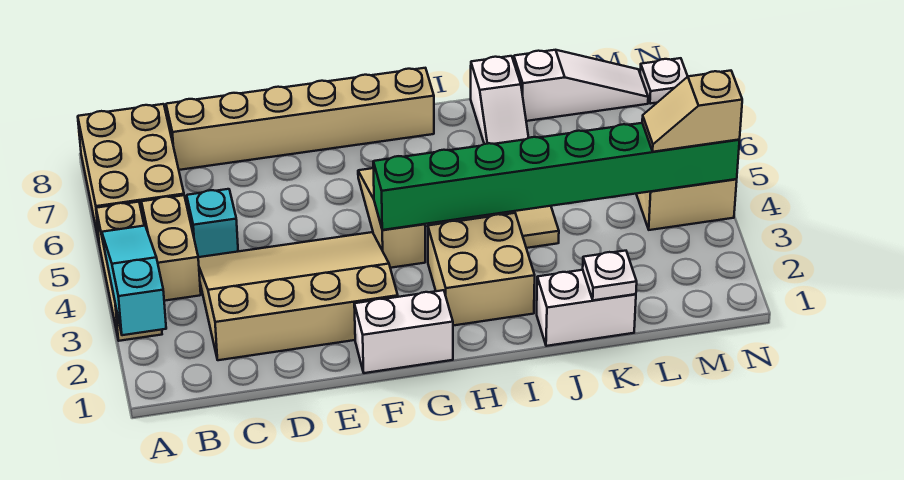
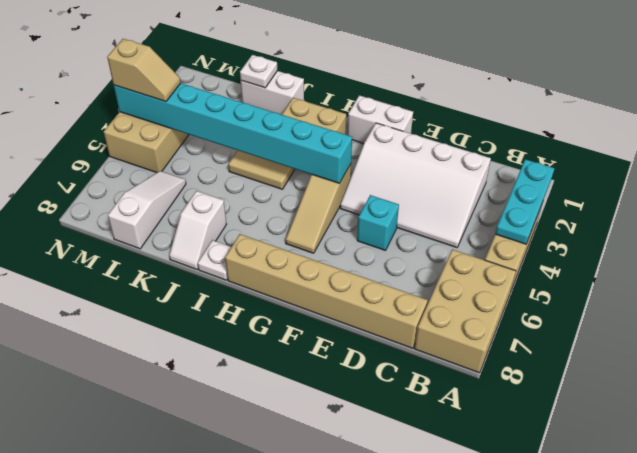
cyan 1x3 slope [102,226,166,335] -> cyan 1x3 plate [495,159,555,244]
tan 1x2 brick [142,195,201,301] -> none
tan 3x4 slope [198,232,398,360] -> white 3x4 slope [340,123,491,248]
cyan 1x1 brick [187,189,238,257] -> cyan 1x1 brick moved to [357,195,399,251]
green 1x8 brick [373,123,740,230] -> cyan 1x8 brick [114,83,352,184]
white 1x2 slope [471,56,529,144] -> white 1x2 slope turned to [169,191,227,269]
white 1x3 slope [514,50,648,121] -> white 1x3 slope turned to [108,171,186,249]
white 1x1 plate [640,58,688,104] -> white 1x1 plate moved to [198,240,231,280]

